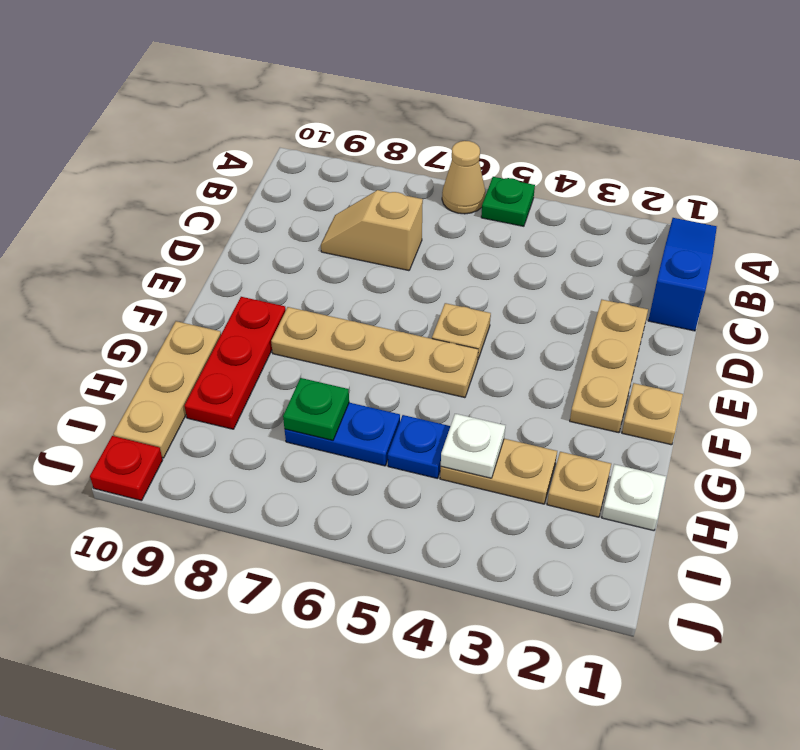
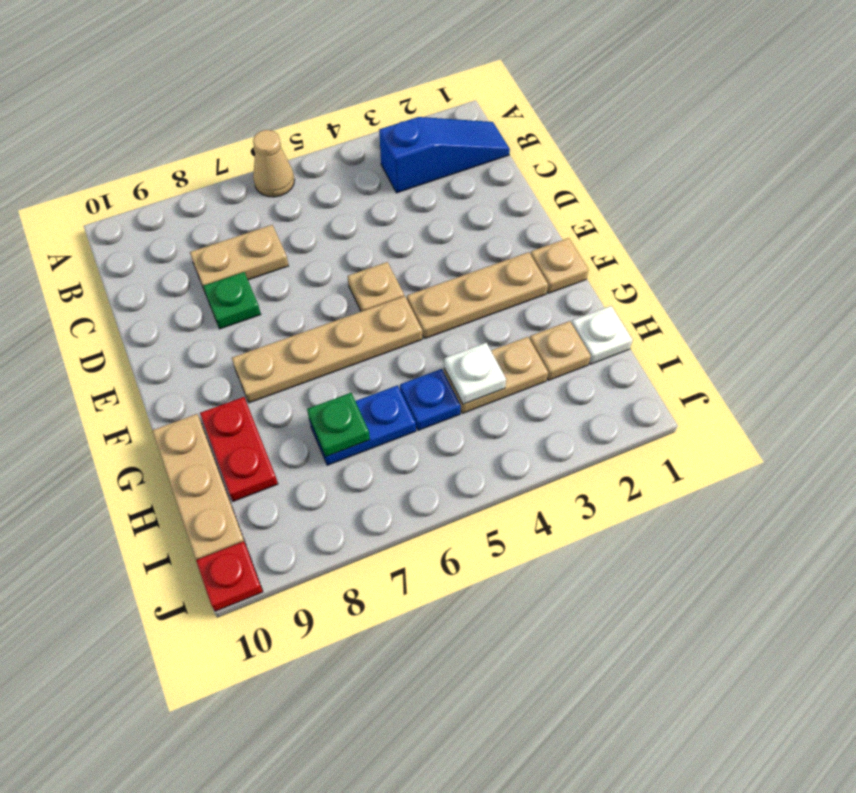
blue 1x3 slope [648,218,717,331] -> blue 1x3 slope turned to [379,117,510,193]
green 1x1 plate [481,177,535,226] -> green 1x1 plate moved to [203,272,261,329]
tan 1x2 slope [321,190,423,271] -> tan 1x2 plate [190,225,289,291]
tan 1x3 plate [570,300,648,433] -> tan 1x3 plate turned to [407,252,548,339]
red 1x3 plate [185,297,286,429] -> red 1x2 plate [200,397,278,501]

